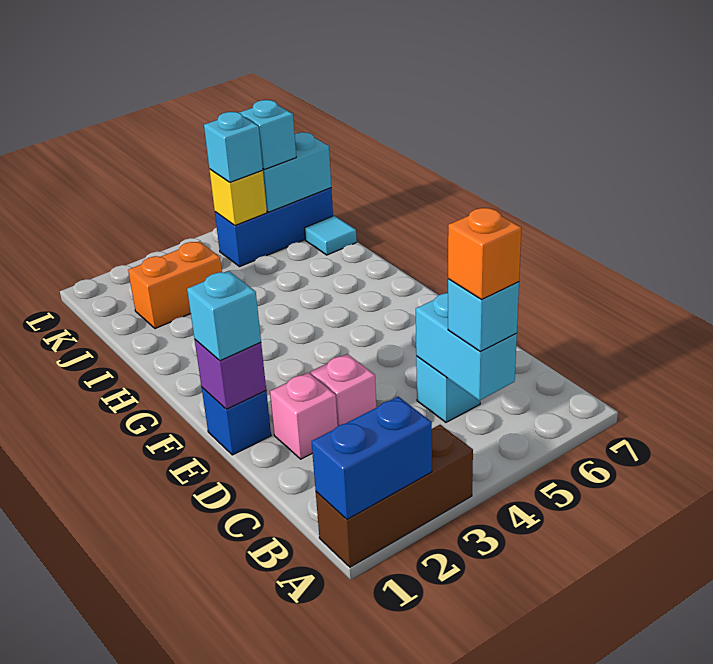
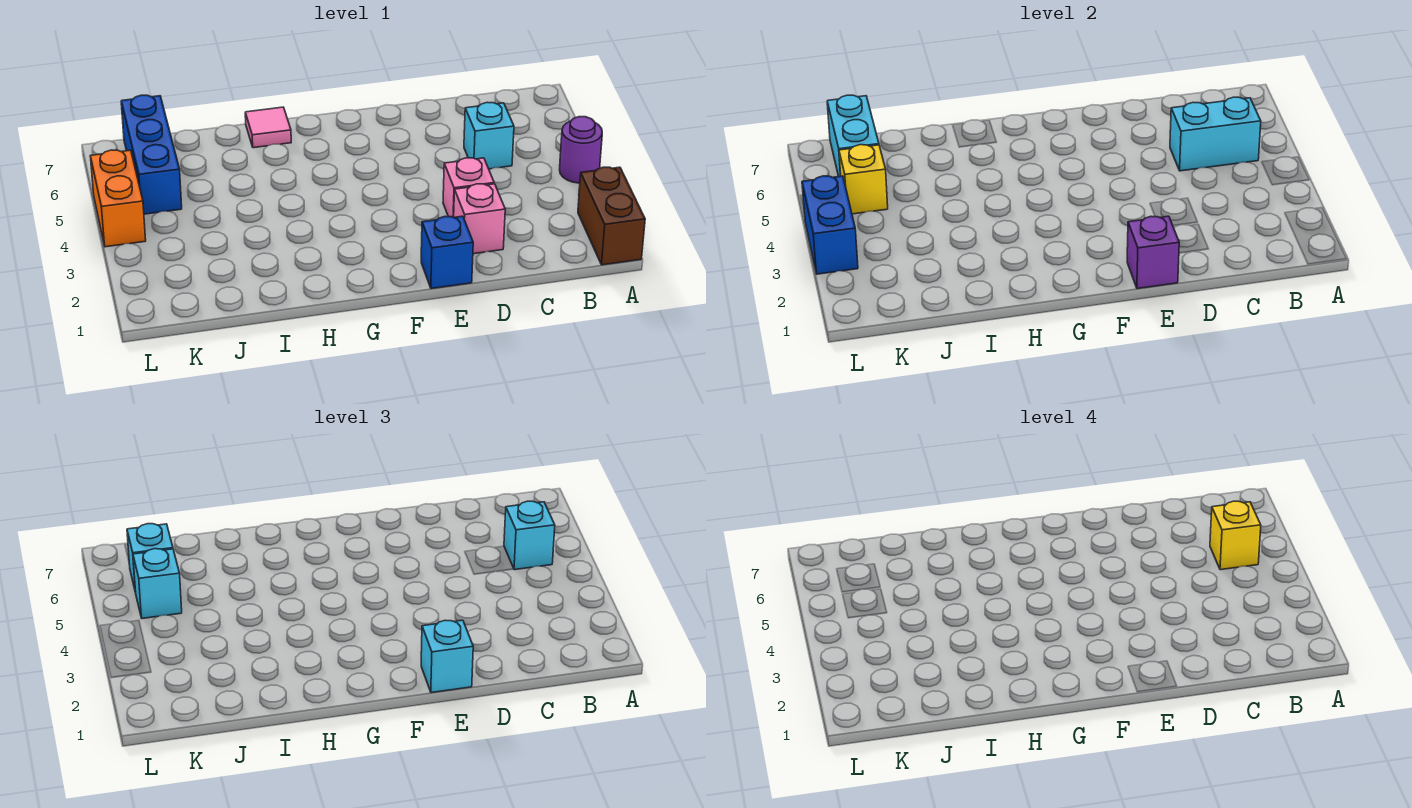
brown 1x3 brick [316,425,473,567] -> brown 1x2 brick [578,167,645,265]
blue 1x2 brick [311,397,432,519] -> blue 1x2 brick moved to [802,176,858,274]
none -> purple 1x1 round brick [560,117,602,183]
orange 1x1 brick [448,208,522,300] -> yellow 1x1 brick [1210,501,1261,570]
none -> pink 1x1 tile [245,107,291,148]
orange 1x2 brick [128,241,222,329] -> orange 1x2 brick moved to [90,150,146,247]
cyan 1x1 tile [304,216,357,255] -> none

